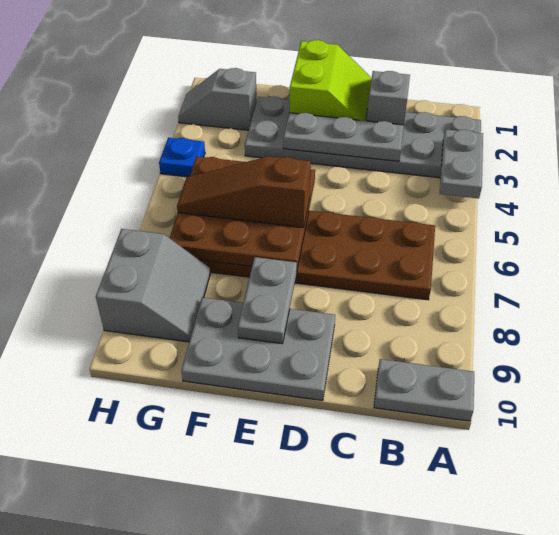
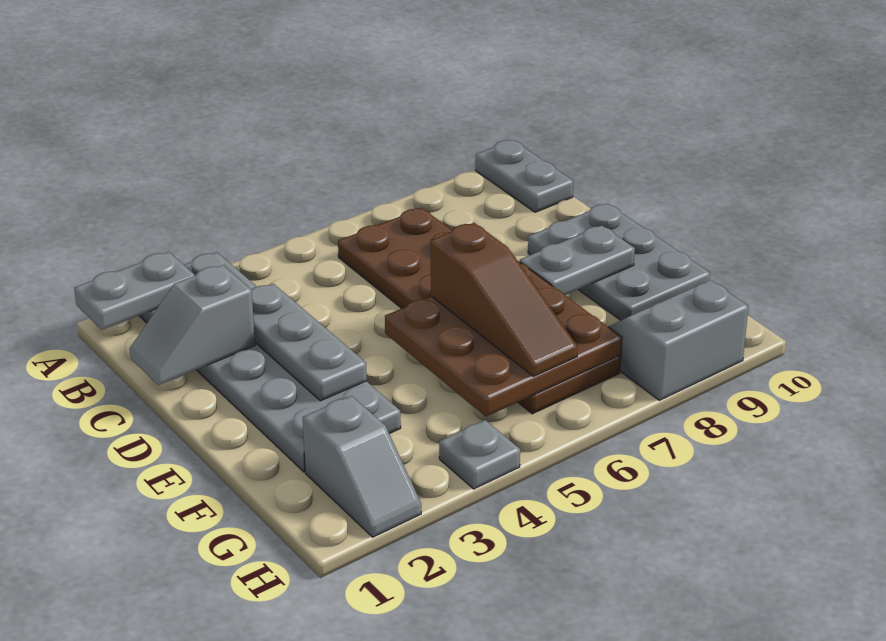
grey 1x2 plate [440,129,483,199] -> grey 1x2 plate moved to [74,252,195,330]
lime 2x2 slope [289,40,372,121] -> none
blue 1x1 plate [159,138,205,177] -> grey 1x1 plate [439,420,520,489]

